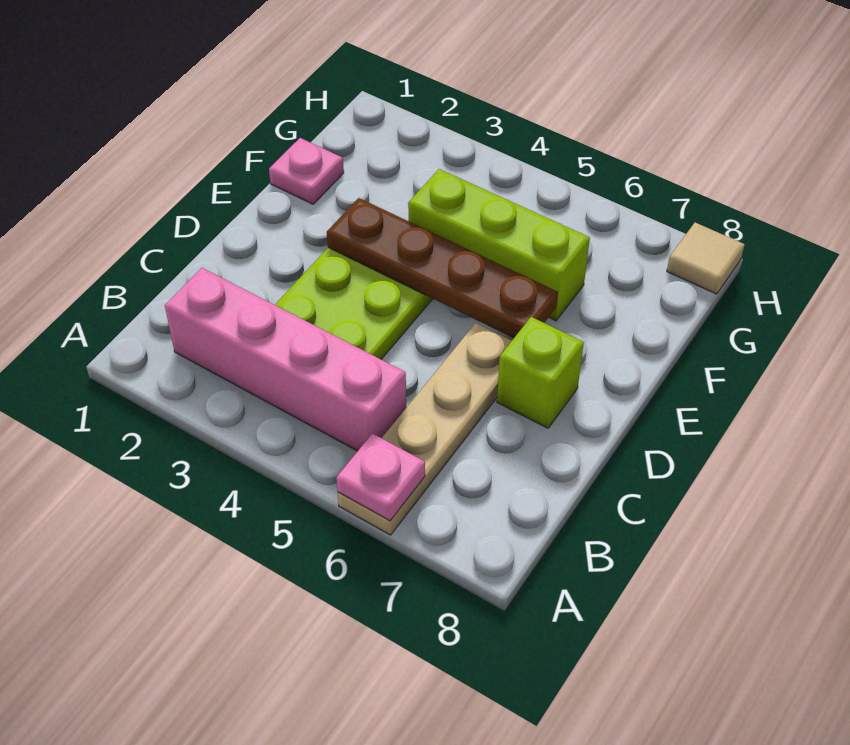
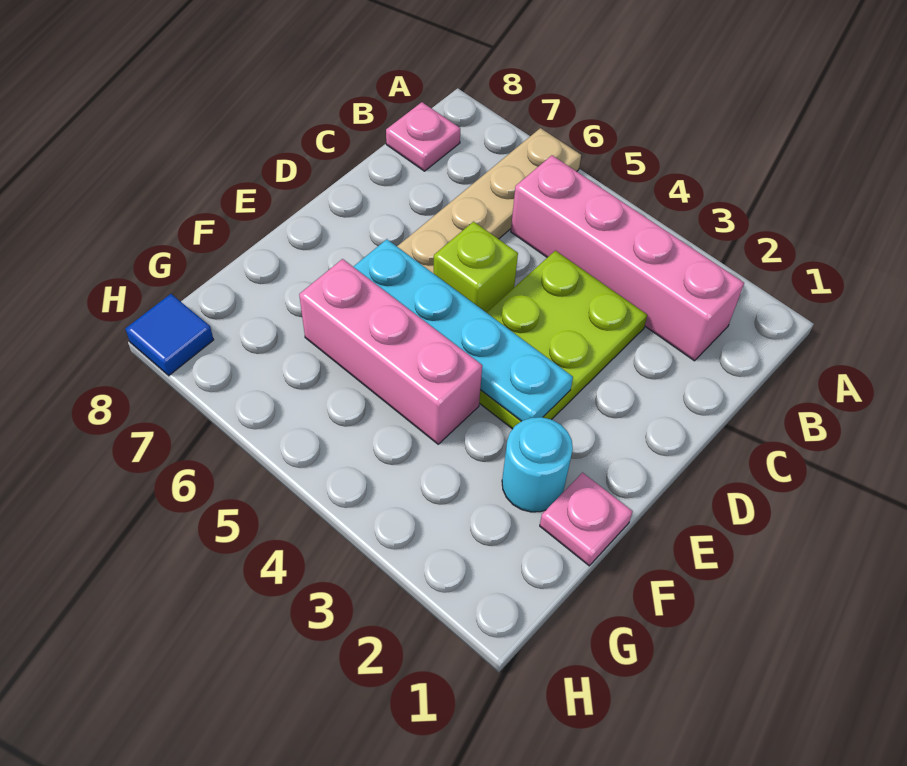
pink 1x1 plate [336,434,425,521] -> pink 1x1 plate moved to [386,102,460,171]
lime 1x1 brick [497,317,584,428] -> lime 1x1 brick moved to [434,222,518,312]
brown 1x4 plate [327,198,558,338] -> cyan 1x4 plate [353,239,573,421]
none -> cyan 1x1 round brick [502,417,573,512]
lime 1x3 brick [408,169,590,321] -> pink 1x3 brick [299,259,482,444]
tan 1x1 tile [667,223,745,294] -> blue 1x1 tile [125,294,214,376]

